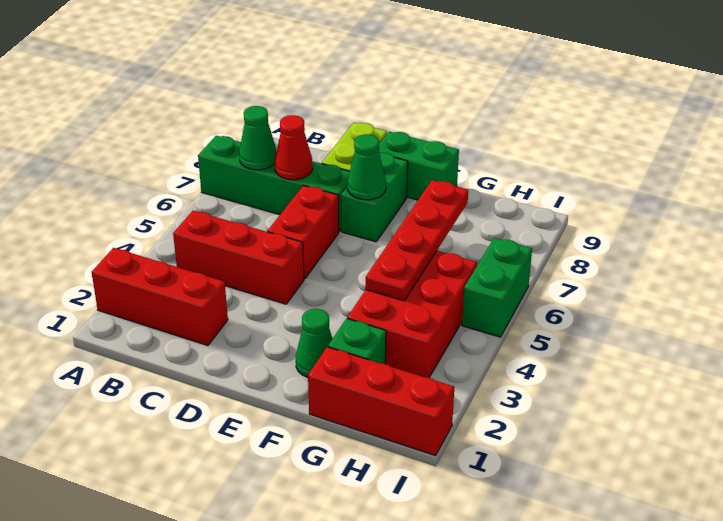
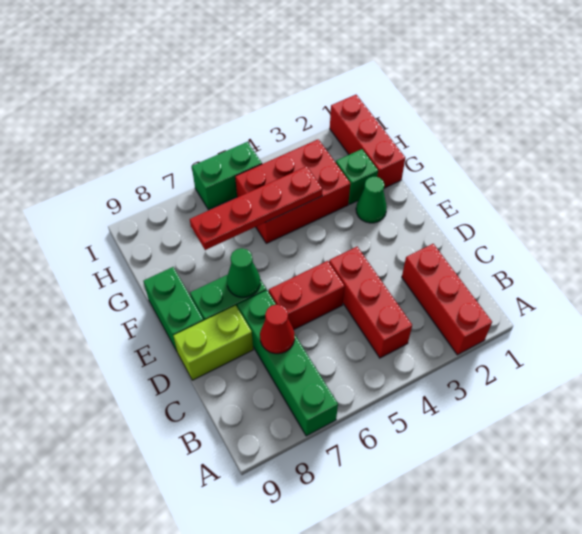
green 1x1 cone [239,106,277,170] -> none

